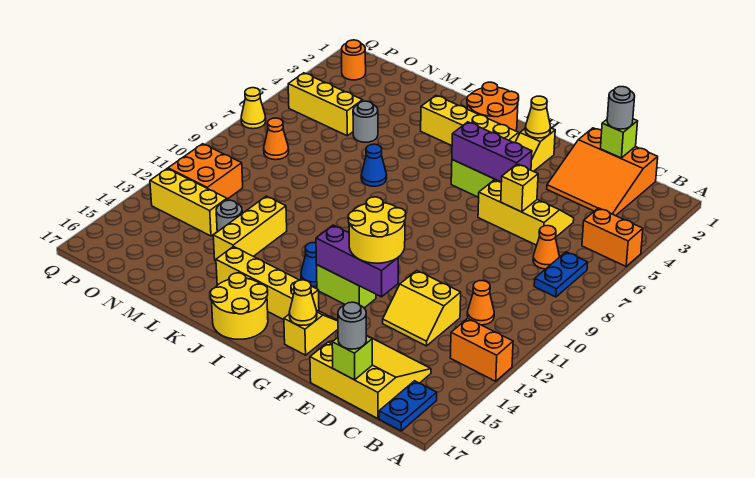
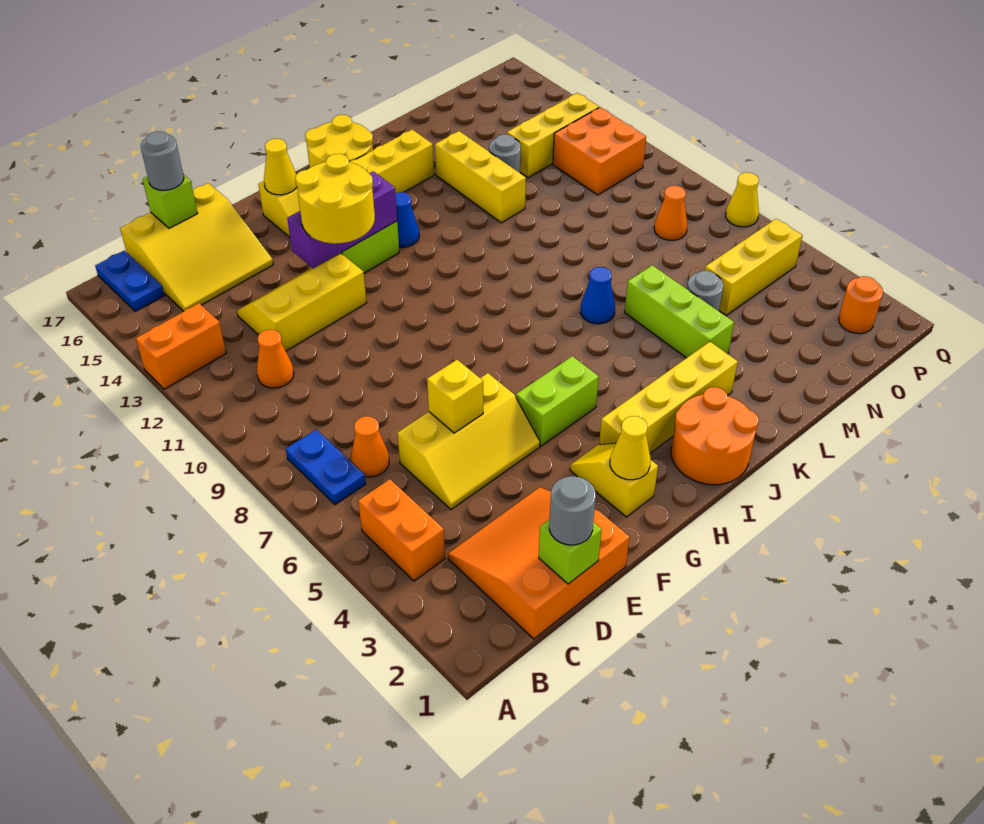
orange 1x2 brick [582,208,643,266] -> orange 1x2 brick turned to [358,479,445,581]
yellow 2x2 slope [383,271,461,346] -> yellow 2x3 slope [237,254,367,351]
purple 1x3 brick [452,122,532,182] -> none
none -> lime 1x3 brick [625,265,734,358]

